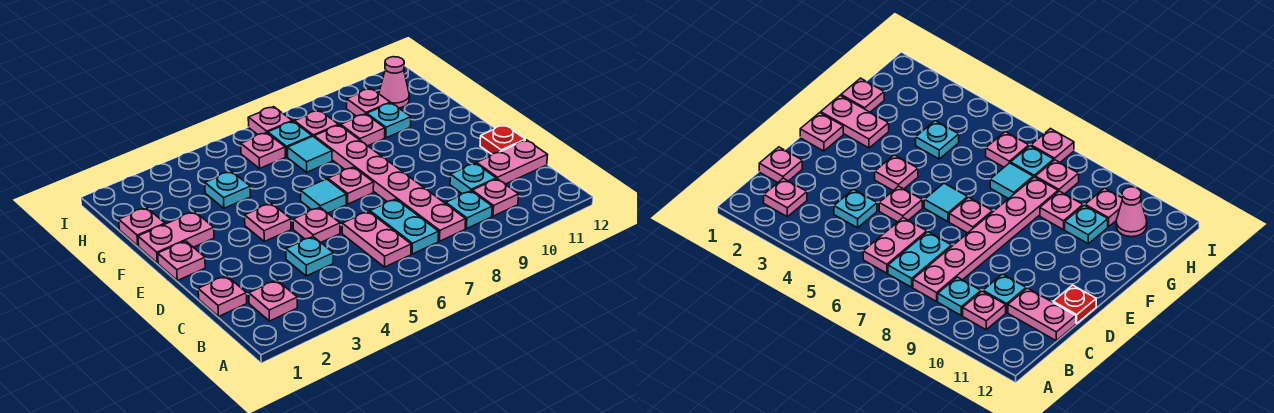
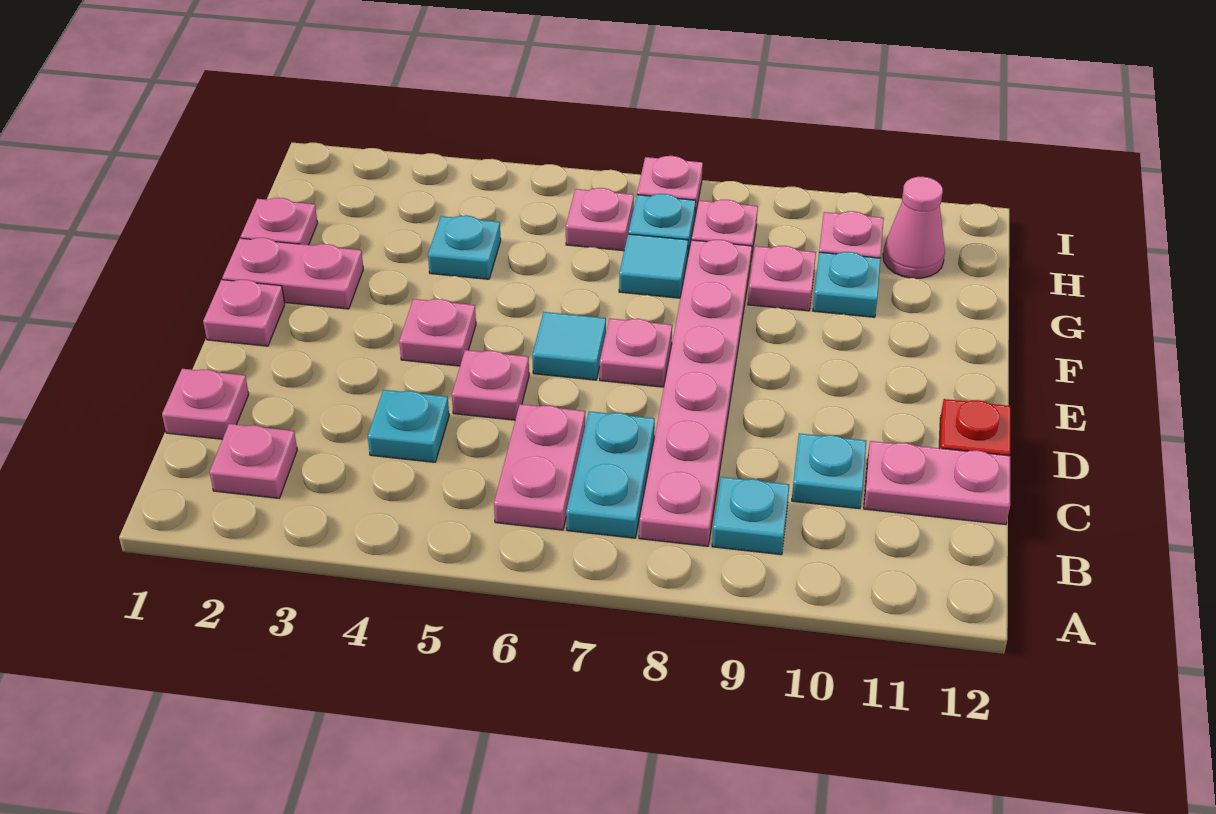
pink 1x1 plate [472,179,519,216] -> none

